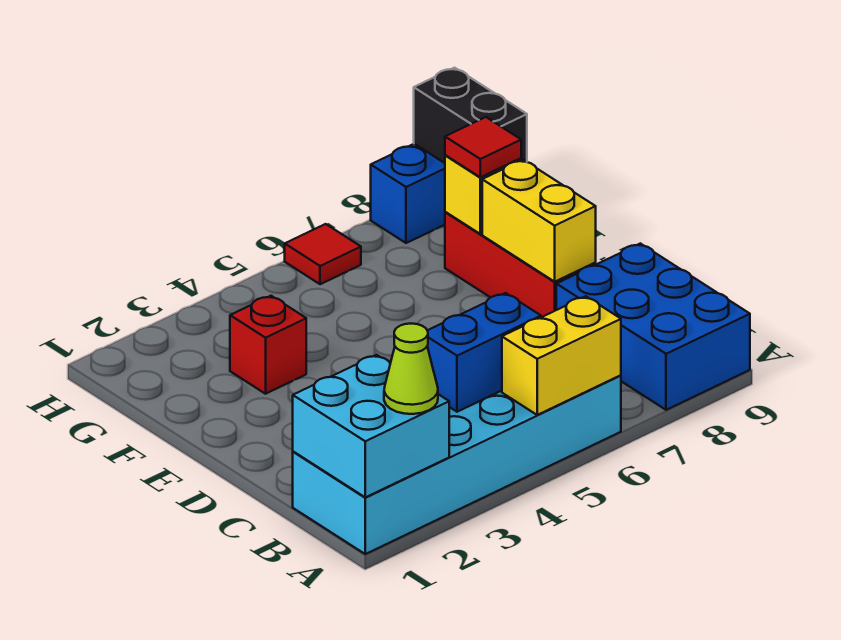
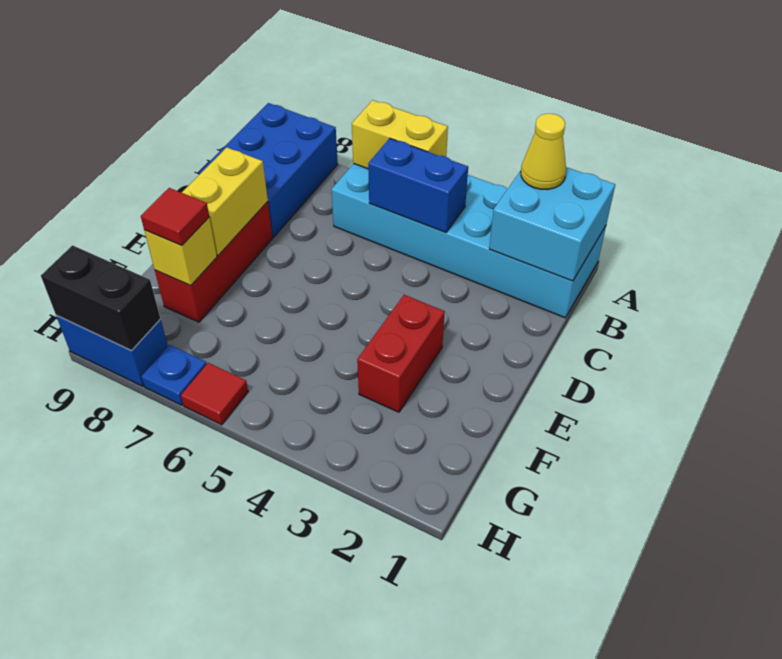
lime 1x1 cone [384,324,438,414] -> yellow 1x1 cone [521,114,566,190]
red 1x1 brick [230,296,306,394] -> red 1x2 brick [357,295,445,412]
black 1x2 brick [414,68,527,163] -> black 1x2 brick turned to [41,245,161,350]
none -> blue 1x1 plate [141,345,207,405]

